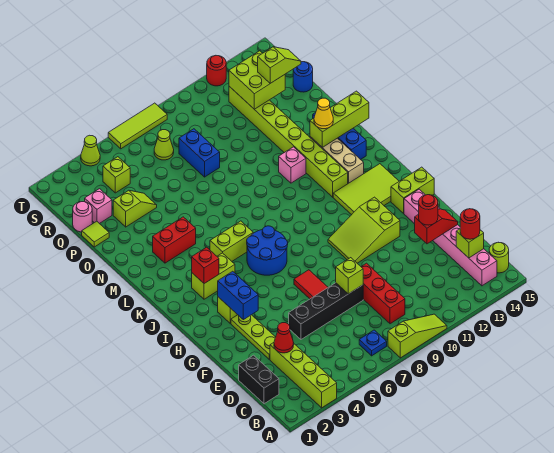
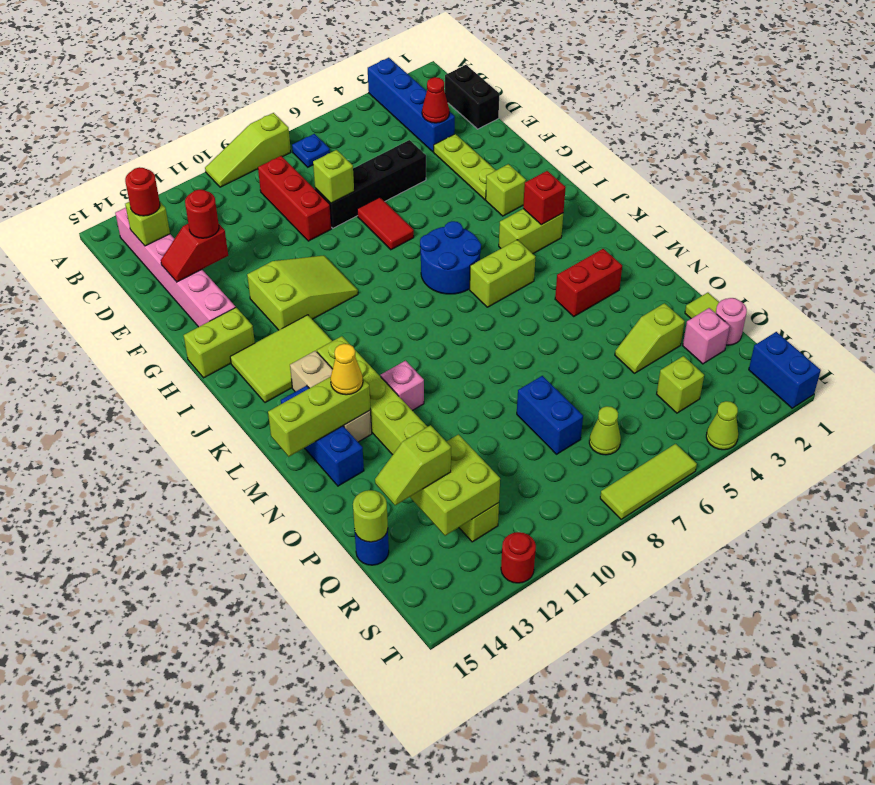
lime 1x4 brick [270,343,337,408] -> blue 1x4 brick [368,58,455,152]
lime 1x1 round brick [489,242,509,273] -> lime 1x1 round brick moved to [353,490,388,542]
blue 1x2 brick [218,271,258,320] -> blue 1x2 brick moved to [749,332,821,408]

